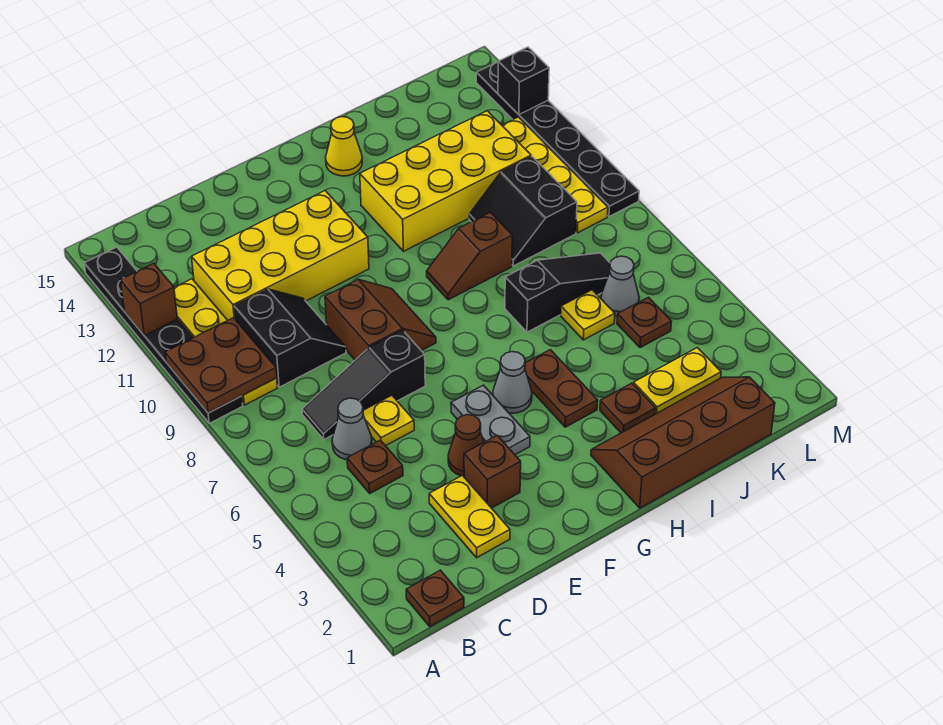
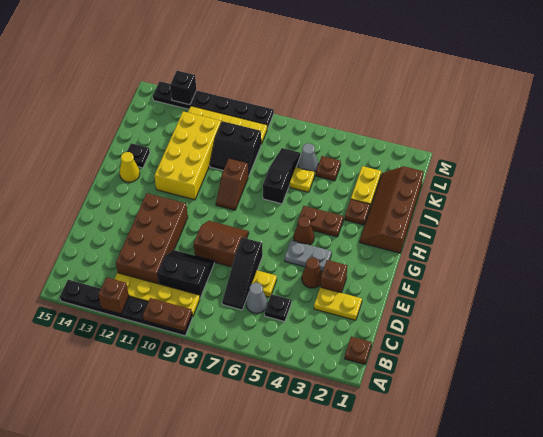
brown 2x2 plate [165,318,277,413] -> brown 1x2 plate [143,298,192,331]
brown 1x1 plate [347,440,403,493] -> black 1x1 plate [265,294,291,322]
yellow 2x4 brick [192,191,369,320] -> brown 2x4 brick [116,193,188,284]
grey 1x1 cone [493,352,532,413] -> brown 1x1 cone [294,216,314,245]
none -> black 1x1 plate [127,143,150,168]

